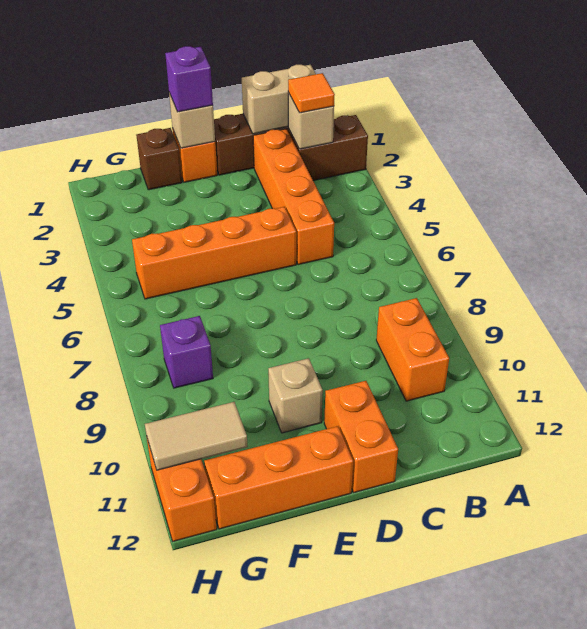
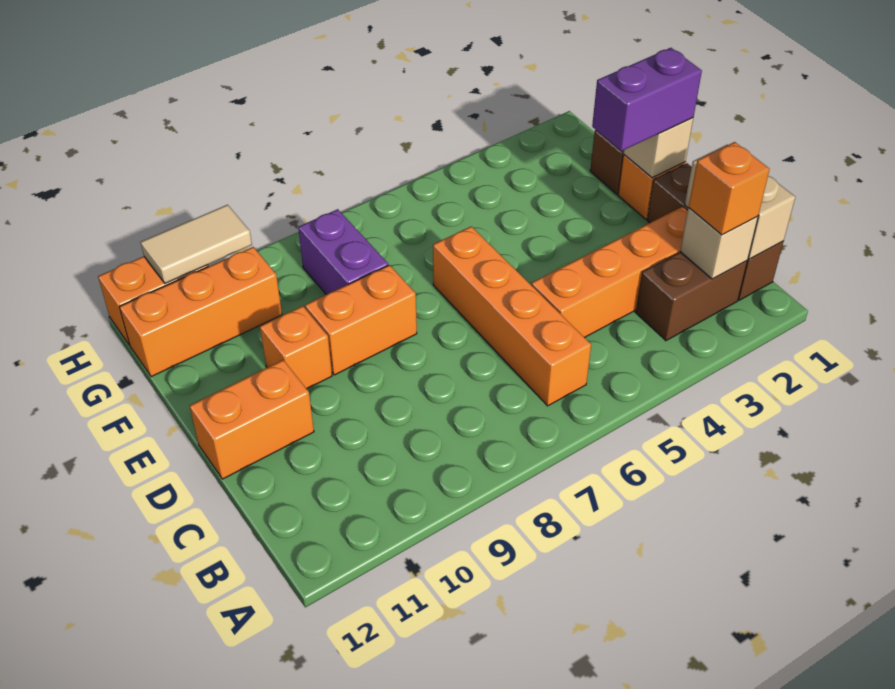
brown 1x2 brick [289,115,368,180] -> brown 1x2 brick turned to [636,252,747,341]
orange 1x1 tile [288,73,335,113] -> orange 1x1 brick [689,142,770,235]
orange 1x2 brick [376,298,449,401] -> orange 1x2 brick moved to [305,265,417,375]
orange 1x4 brick [132,207,296,299] -> orange 1x4 brick moved to [433,226,591,406]
purple 1x1 brick [165,46,213,112] -> purple 1x2 brick [592,48,702,151]
tan 1x1 brick [268,358,323,433] -> orange 1x1 brick [260,306,332,389]
orange 1x3 brick [204,426,353,529] -> orange 1x3 brick turned to [119,247,282,377]
purple 1x1 brick [160,316,213,388] -> purple 1x2 brick [298,209,388,295]
tan 1x2 tile [145,402,248,470] -> tan 1x2 tile turned to [141,205,252,283]

